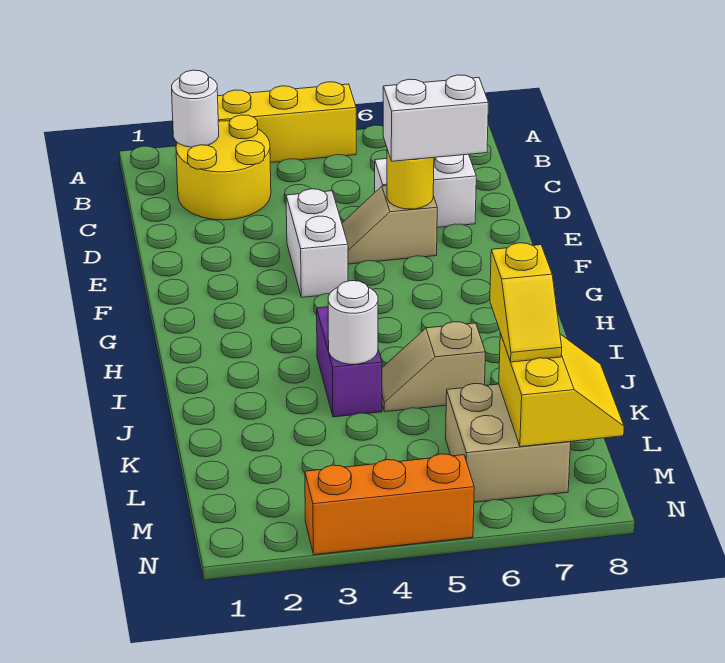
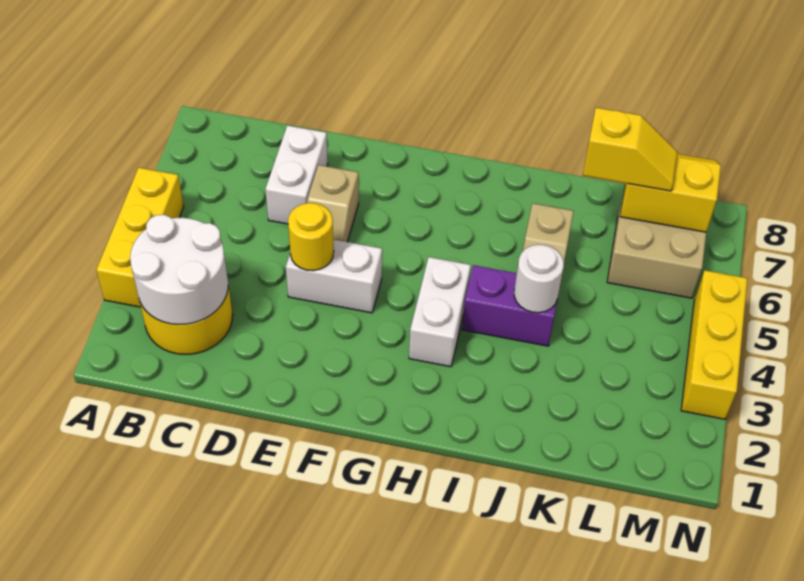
white 1x1 round brick [172,70,219,147] -> white 2x2 round brick [130,215,228,325]
yellow 1x1 round brick [387,150,434,209] -> yellow 1x1 round brick moved to [288,203,334,271]
white 1x2 brick [383,75,488,161] -> white 1x2 brick moved to [409,257,471,367]
orange 1x3 brick [305,454,474,555] -> yellow 1x3 brick [681,270,748,419]

